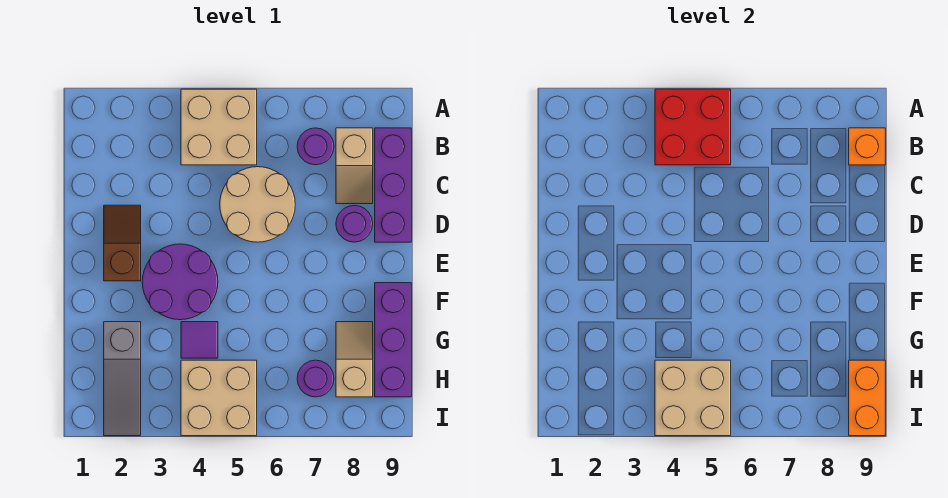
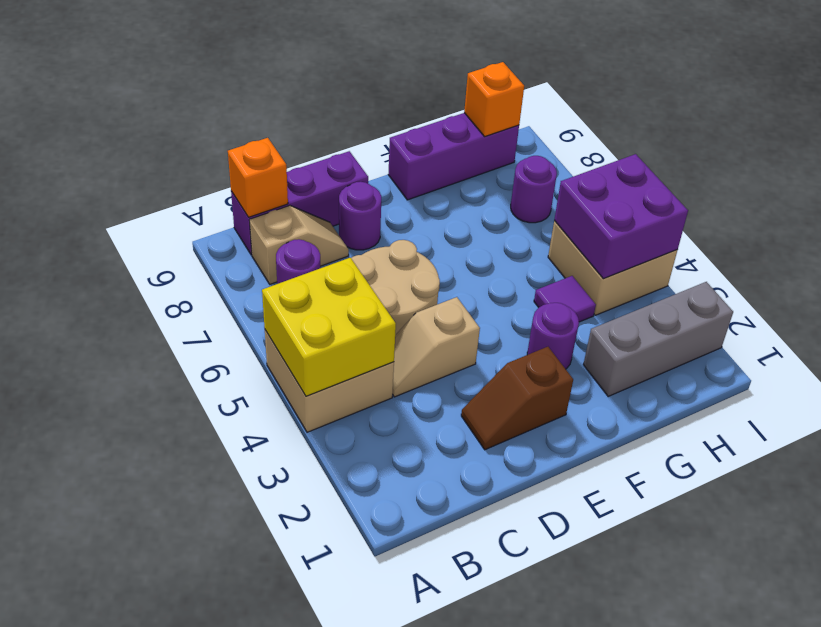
red 2x2 brick [655,89,731,165] -> yellow 2x2 brick [262,258,396,396]
purple 2x2 round brick [142,244,218,320] -> purple 1x1 round brick [527,303,579,369]
grey 1x3 slope [104,322,141,436] -> grey 1x3 brick [583,282,733,396]
tan 1x2 slope [336,322,373,397] -> tan 1x2 slope moved to [393,297,480,397]
tan 2x2 brick [655,360,731,436] -> purple 2x2 brick [554,154,688,279]
orange 1x2 brick [849,360,885,436] -> orange 1x1 brick [464,62,524,137]

